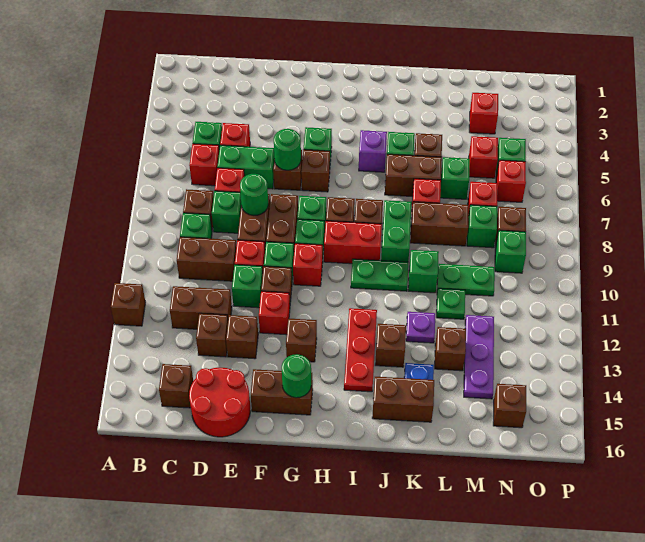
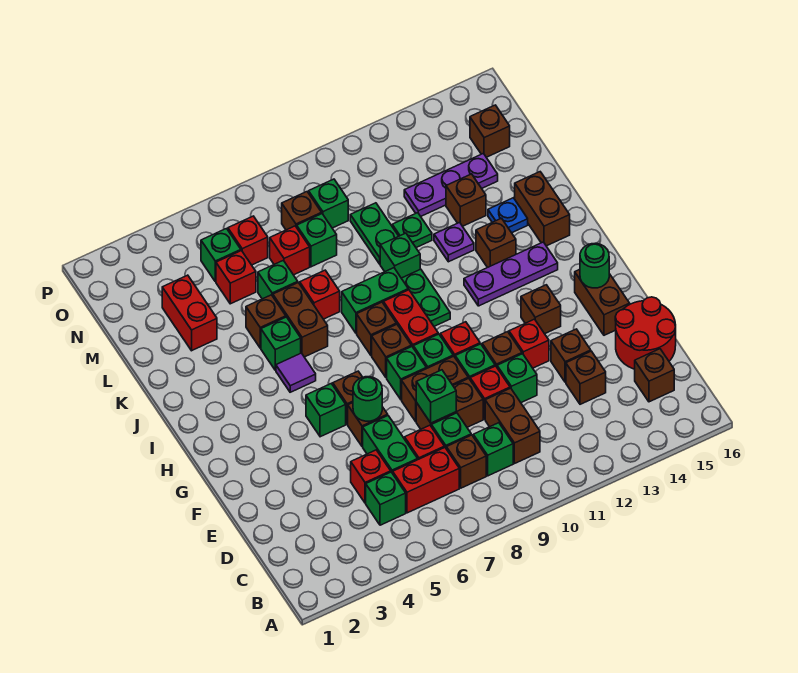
brown 1x1 brick [111,283,146,326] -> none
red 1x1 brick [189,144,219,186] -> red 1x2 brick [393,447,459,513]
brown 1x2 brick [170,286,232,329] -> none
green 1x1 round brick [240,174,268,215] -> green 1x1 brick [416,370,456,423]
purple 1x1 brick [359,130,387,172] -> purple 1x1 tile [276,353,316,392]
red 1x3 plate [344,308,377,392] -> purple 1x3 plate [464,242,558,306]
brown 1x2 brick [410,202,469,246] -> none
red 1x1 brick [469,93,498,134] -> red 1x2 brick [162,275,217,351]

